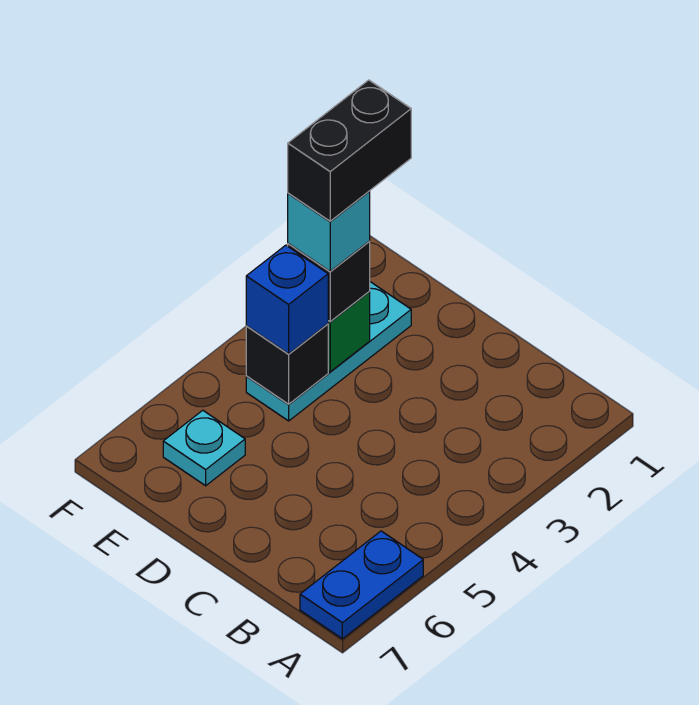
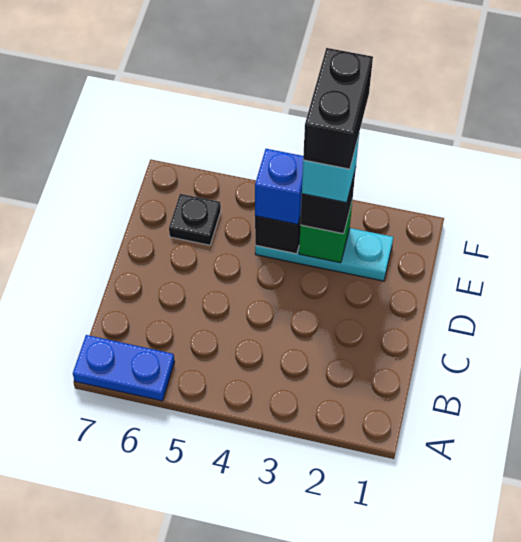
black 1x2 brick [288,80,411,221] -> black 1x2 brick turned to [303,48,373,169]
cyan 1x1 plate [163,410,245,486] -> black 1x1 plate [169,194,221,245]

